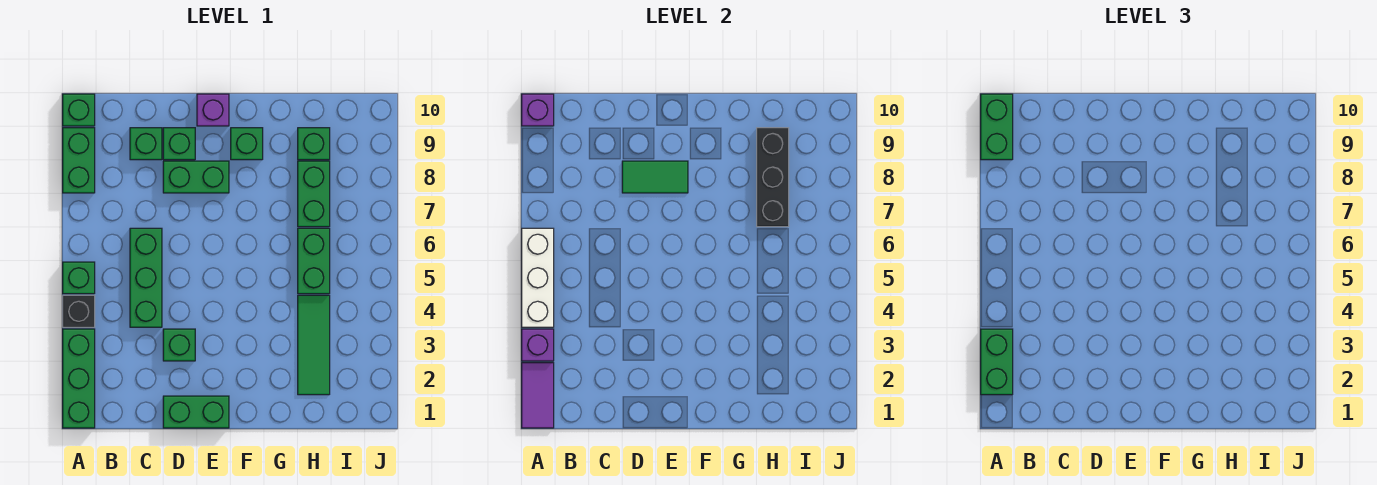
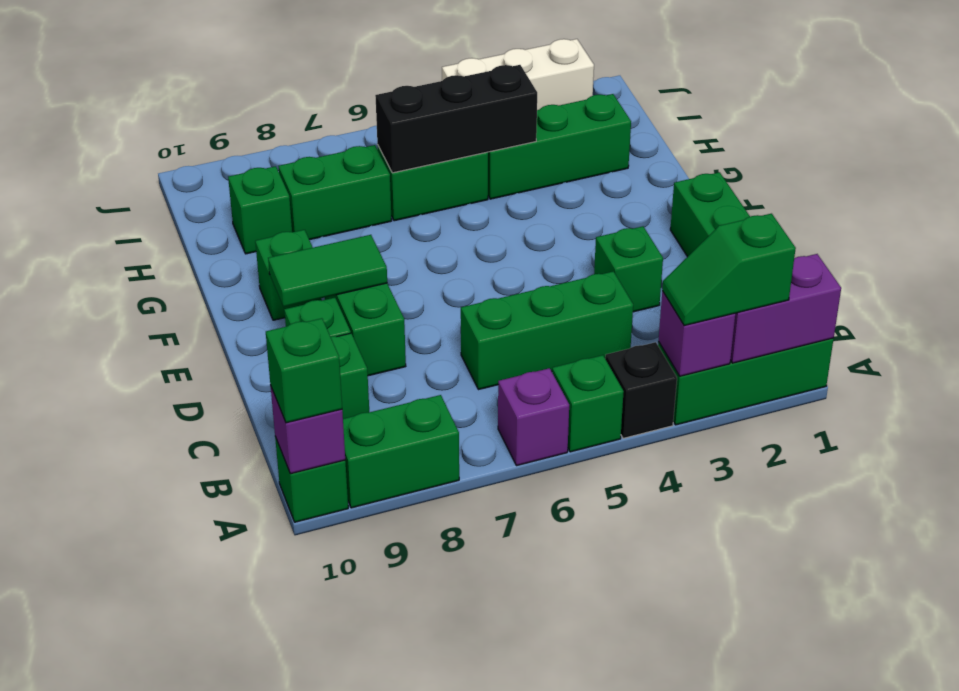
purple 1x2 tile [522,363,554,428] -> purple 1x2 brick [730,254,841,363]
green 1x2 brick [981,329,1013,395] -> green 1x2 slope [662,214,796,326]
white 1x3 brick [522,228,554,327] -> white 1x3 brick moved to [442,39,594,110]
green 1x2 brick [981,94,1013,160] -> green 1x1 brick [266,318,342,423]
green 1x2 tile [622,161,688,193] -> green 1x2 tile turned to [268,235,387,307]
purple 1x1 brick [197,94,229,126] -> purple 1x1 brick moved to [498,368,569,466]
green 1x3 tile [298,295,330,395] -> green 1x3 brick [488,94,631,199]
black 1x3 brick [757,128,789,227] -> black 1x3 brick moved to [375,65,537,173]

